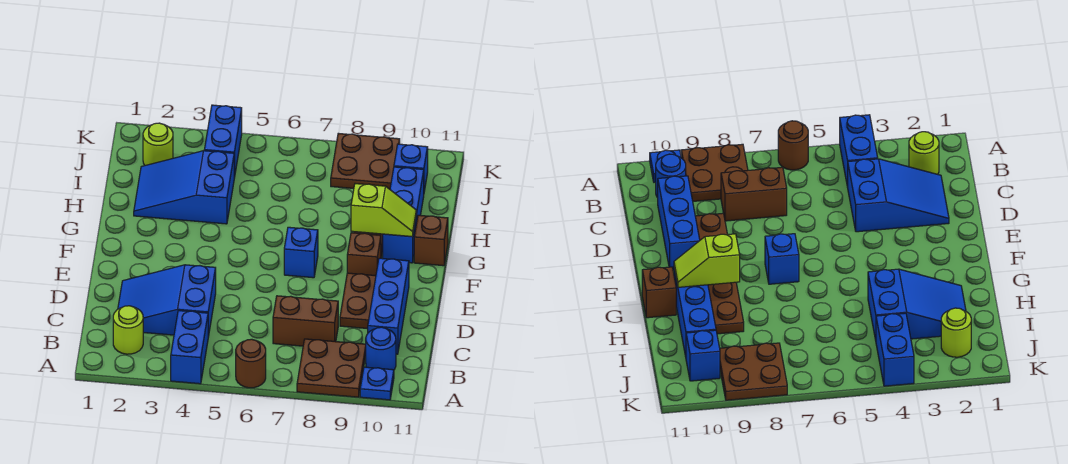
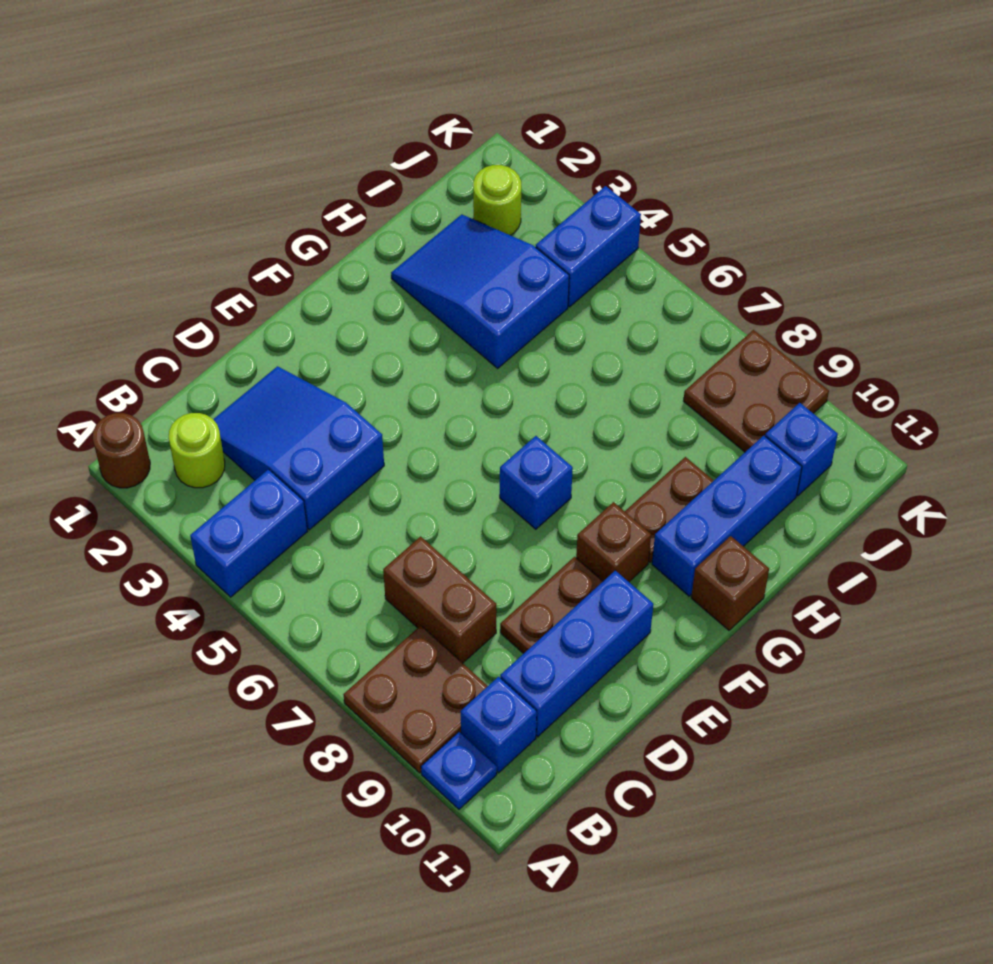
brown 1x1 round brick [236,339,266,388] -> brown 1x1 round brick moved to [93,413,150,488]
blue 1x1 round brick [366,327,396,370] -> blue 1x1 brick [461,677,537,773]
lime 1x2 slope [351,184,416,237] -> none

